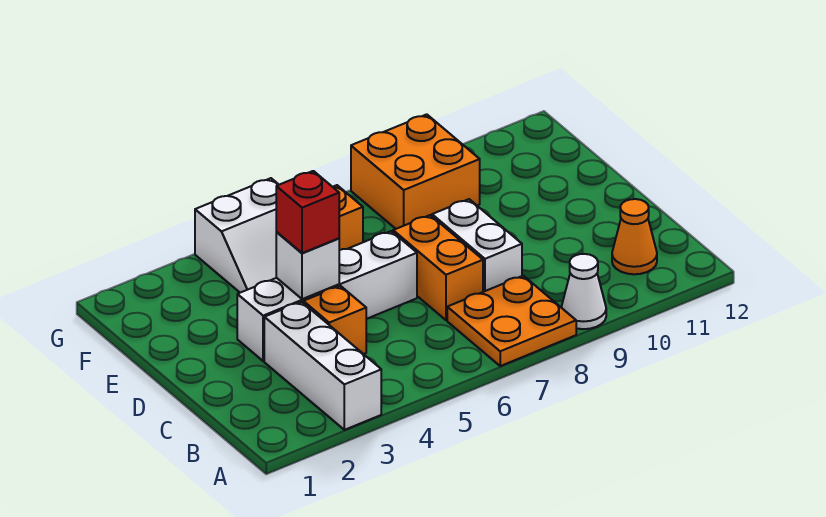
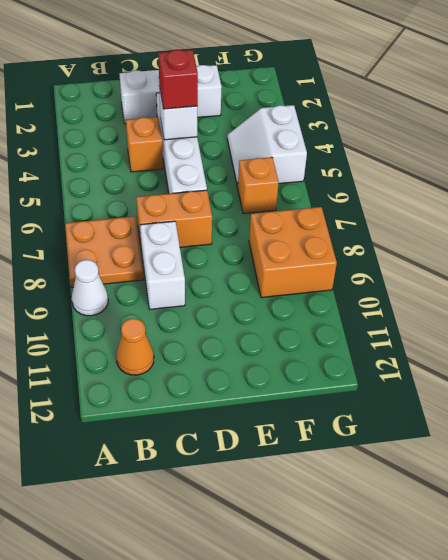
white 1x3 brick [264,302,381,430] -> white 1x3 brick moved to [119,65,222,124]
white 1x2 brick [432,199,522,292] -> white 1x2 brick turned to [140,221,185,309]

